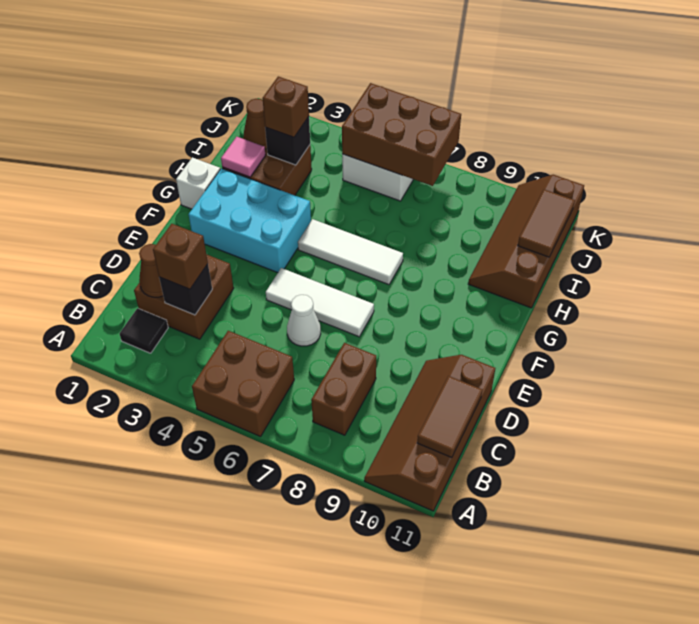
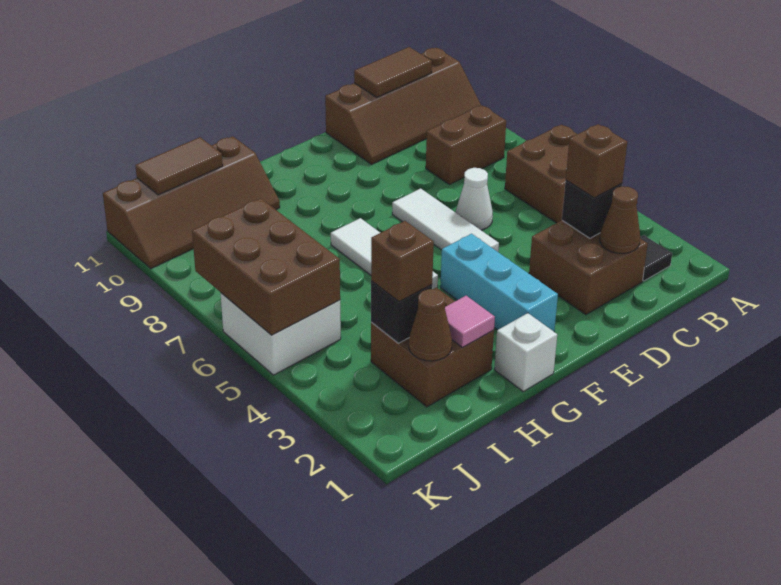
cyan 2x3 brick [189,168,311,273] -> cyan 1x3 brick [440,234,558,331]

